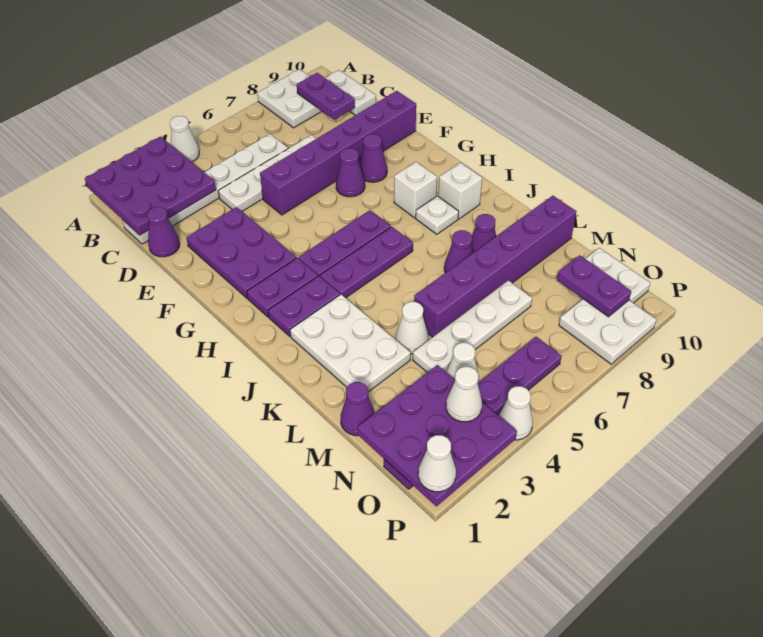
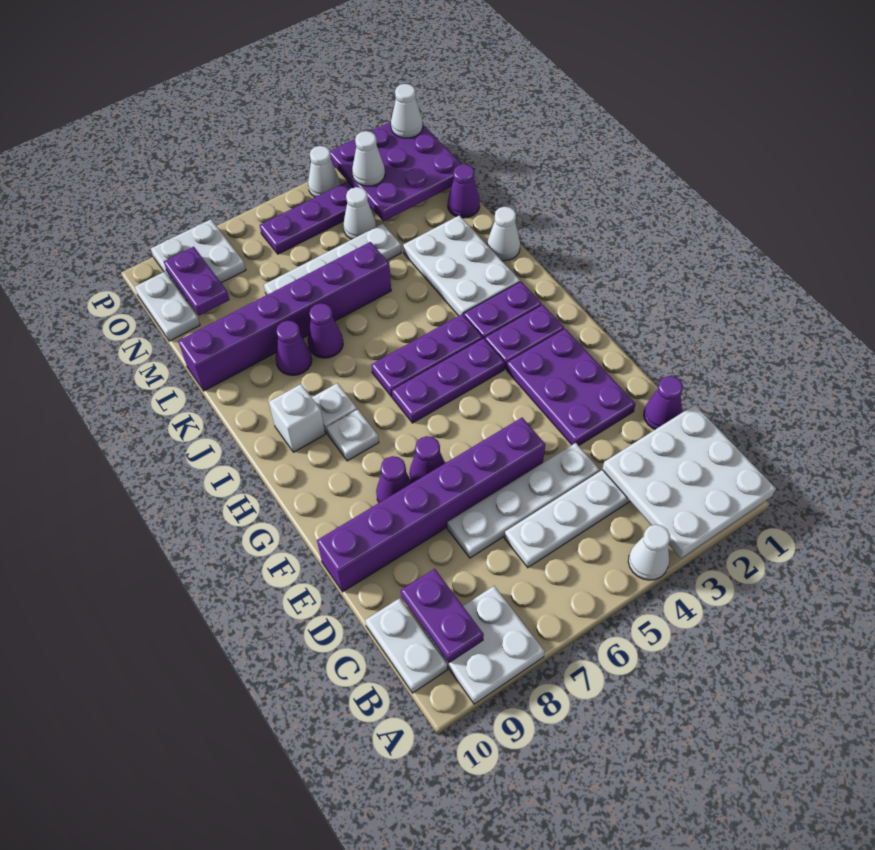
purple 3x3 plate [85,137,216,235] -> white 3x3 plate [602,405,776,558]
white 1x1 brick [394,162,437,218] -> white 1x1 plate [327,409,379,461]
white 1x1 cone [396,302,428,354] -> white 1x1 cone moved to [487,207,520,261]

